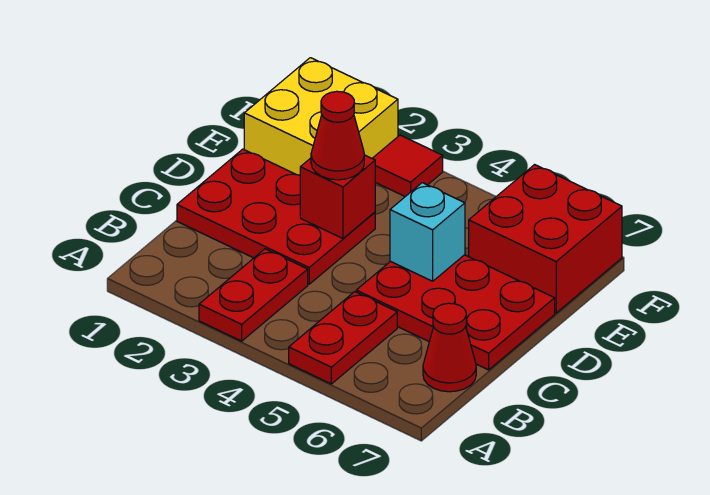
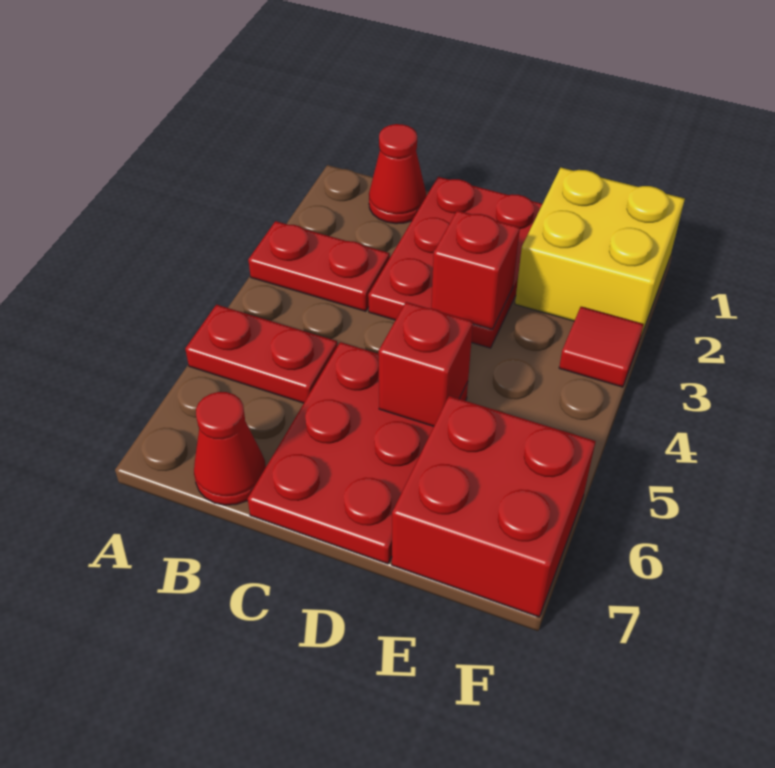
red 1x1 cone [311,91,364,180] -> red 1x1 cone moved to [369,124,426,224]
cyan 1x1 brick [390,183,465,281] -> red 1x1 brick [379,302,473,426]

